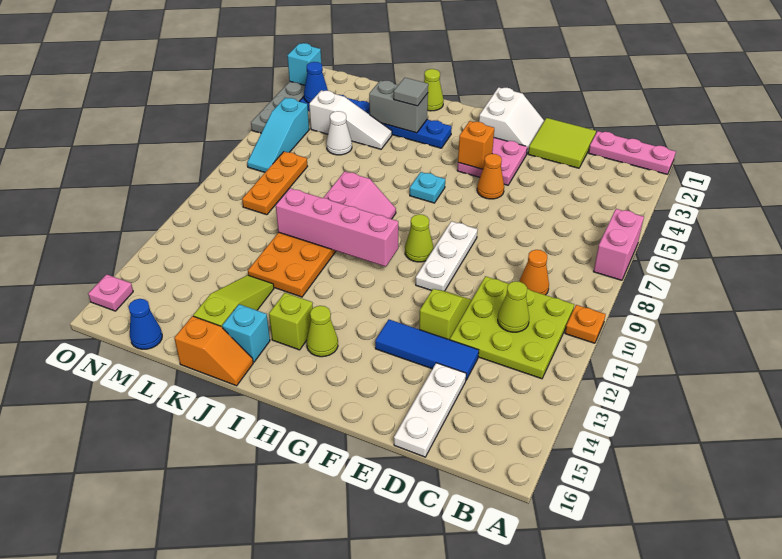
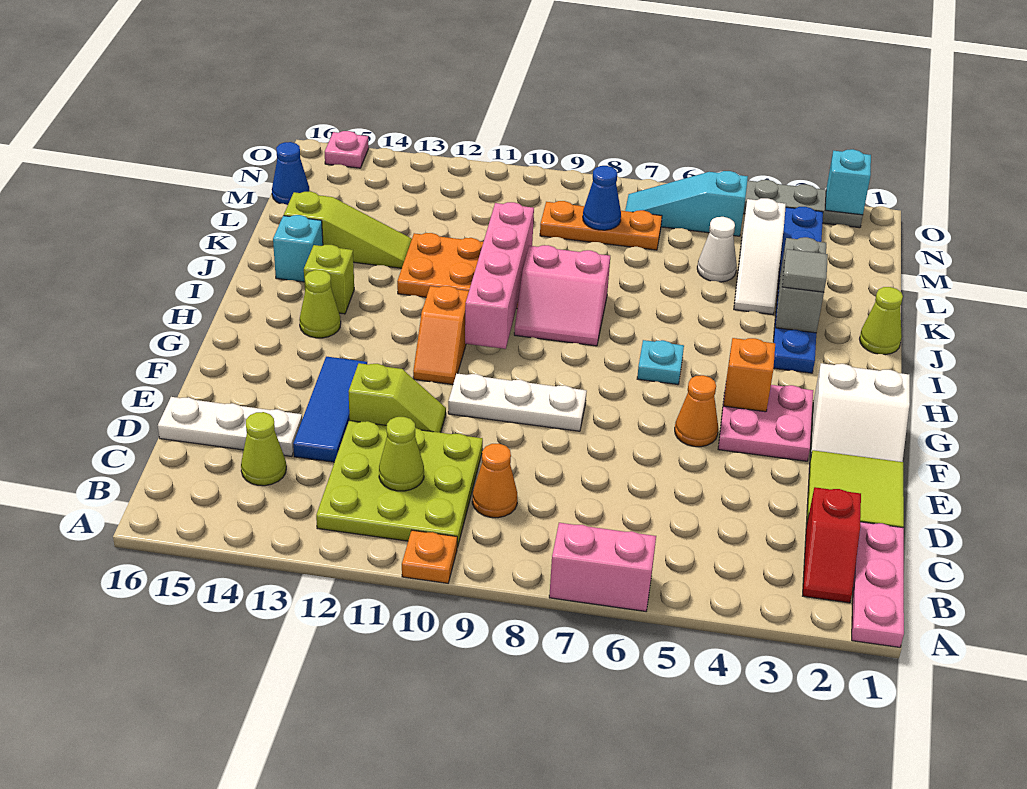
none -> red 1x2 slope [803,487,861,603]
lime 1x1 cone [405,214,434,262] -> lime 1x1 cone moved to [241,412,286,486]
orange 1x2 slope [174,316,253,386] -> orange 1x2 slope moved to [413,286,469,384]
blue 1x1 cone [304,62,328,103] -> blue 1x1 cone moved to [583,166,621,230]

